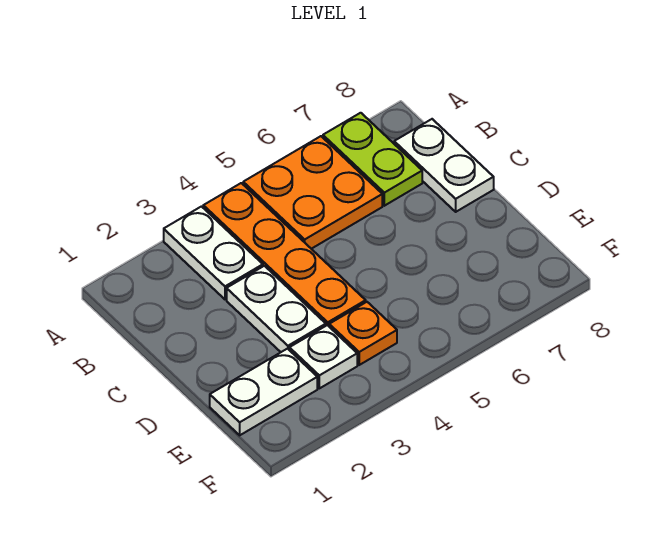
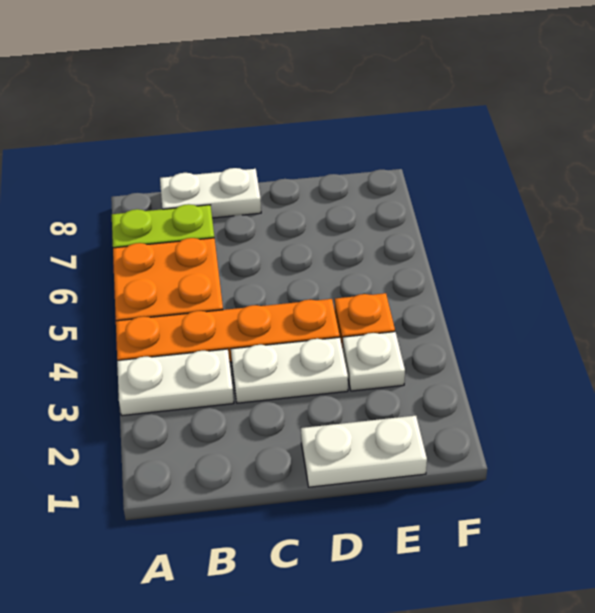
white 1x2 plate [210,349,317,435] -> white 1x2 plate turned to [301,416,427,487]

